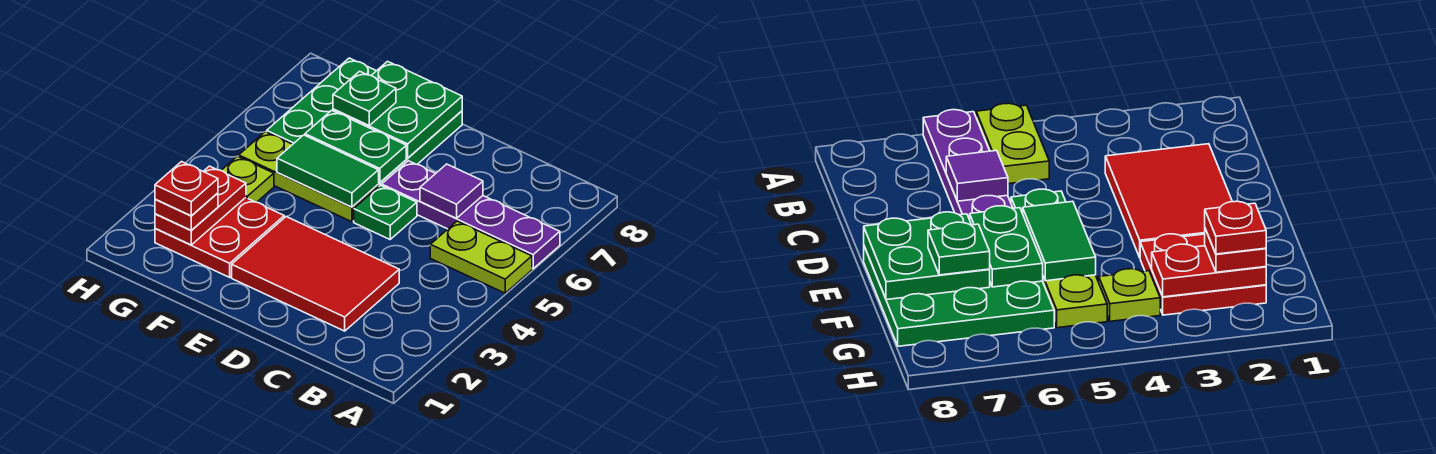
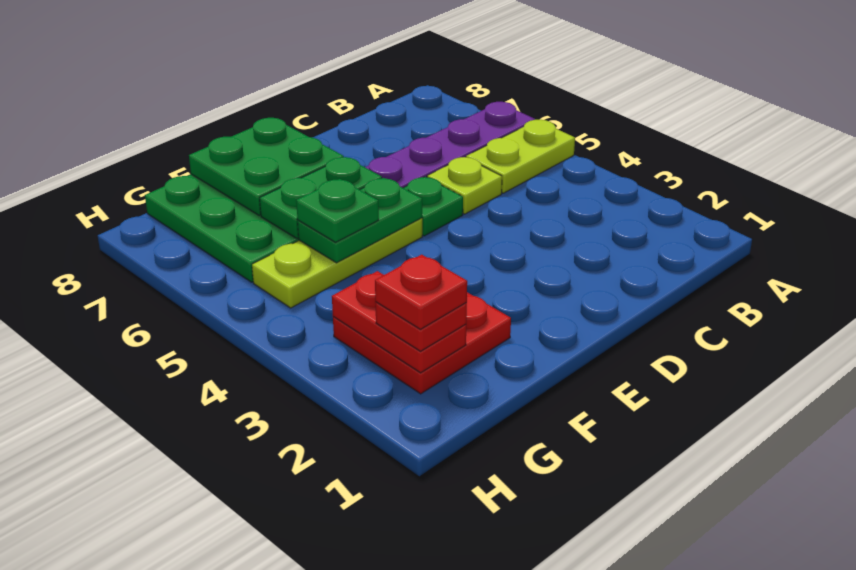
red 2x3 tile [232,217,399,331] -> none
purple 1x1 tile [420,164,483,218] -> none
green 1x2 tile [277,135,379,207] -> green 1x2 plate [298,178,422,263]
green 1x1 plate [333,71,396,125] -> green 1x1 plate moved to [296,179,379,242]
lime 1x1 plate [221,156,274,202] -> lime 1x1 plate moved to [427,157,502,214]

